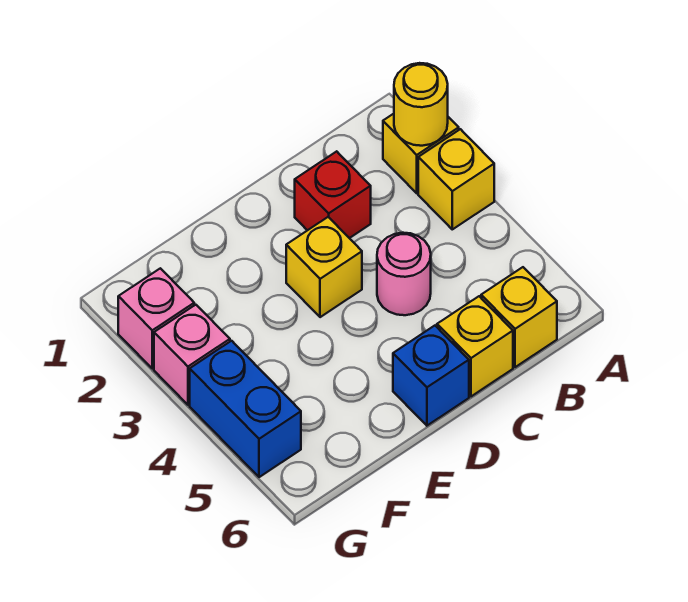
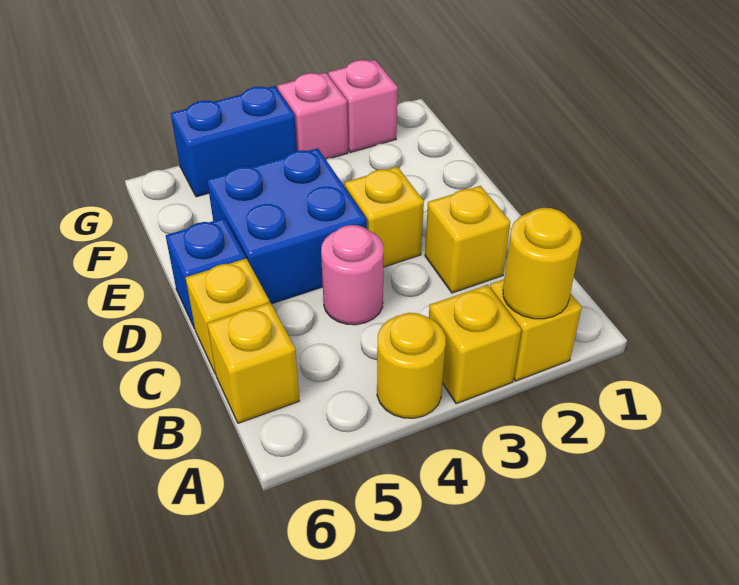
none -> yellow 1x1 round brick [377,313,446,418]
red 1x1 brick [295,151,371,238] -> yellow 1x1 brick [425,186,510,293]
none -> blue 2x2 brick [207,148,367,304]

